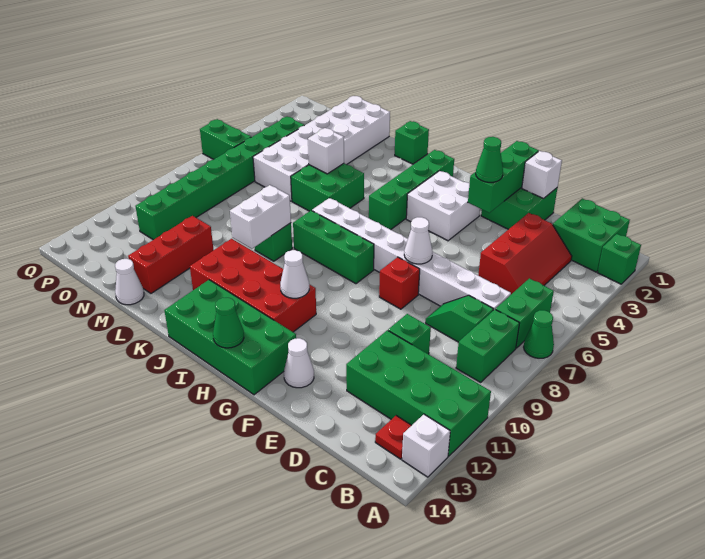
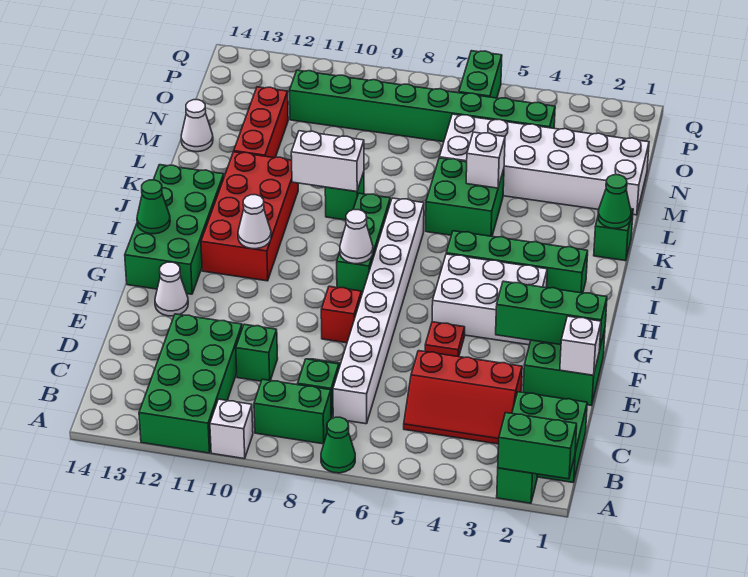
white 1x1 brick [402,414,450,477] -> white 1x1 brick moved to [210,399,253,459]
green 1x2 brick [496,278,554,348] -> green 1x2 brick moved to [498,413,577,479]
red 1x1 plate [375,416,412,459] -> red 1x1 plate moved to [425,322,465,357]
green 1x1 cone [476,137,503,182] -> green 1x1 cone moved to [598,175,631,228]
white 1x1 cone [404,217,433,264] -> white 1x1 cone moved to [340,210,373,264]
white 2x2 brick [406,171,480,241] -> white 2x3 brick [432,254,547,345]
red 1x3 brick [128,216,213,293] -> red 1x3 brick turned to [234,87,288,158]

